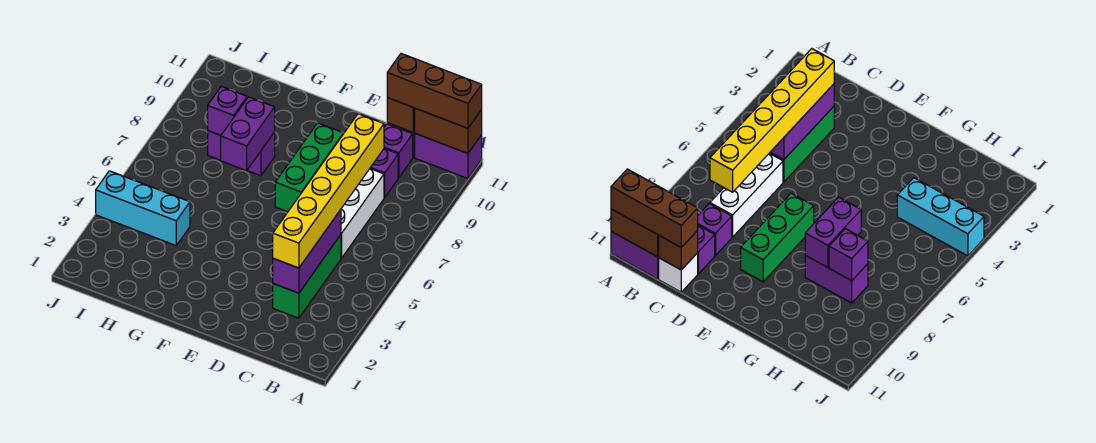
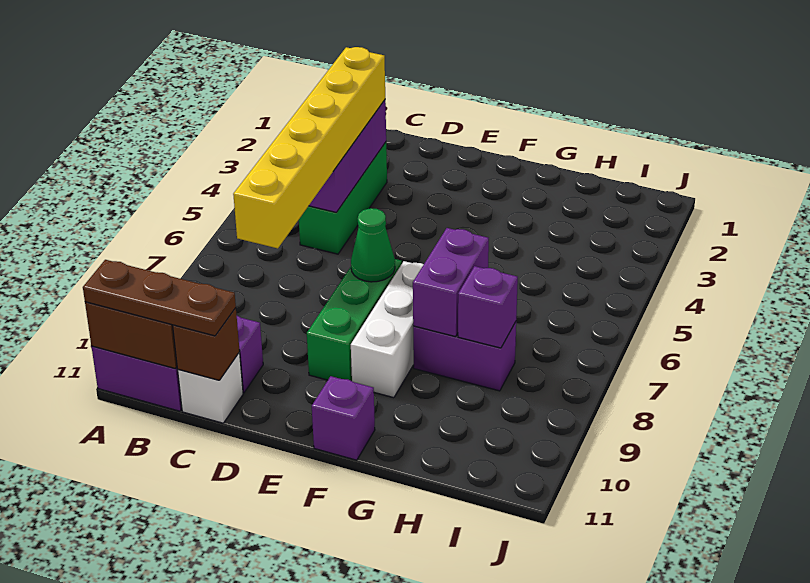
brown 1x3 brick [387,54,482,128] -> brown 1x3 plate [83,260,236,336]
white 1x3 brick [341,169,384,258] -> white 1x3 brick moved to [351,261,424,398]
purple 1x1 brick [370,149,398,198] -> purple 1x1 brick moved to [312,376,375,460]
none -> green 1x1 cone [351,208,395,282]
cyan 1x3 brick [96,171,190,245] -> none

